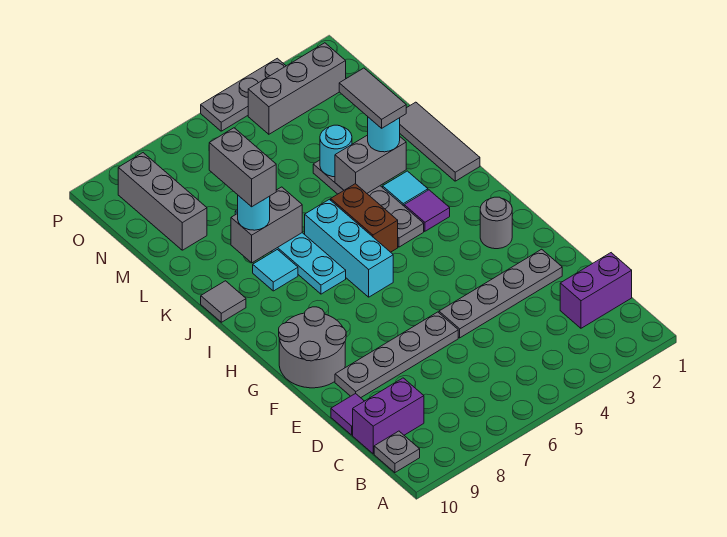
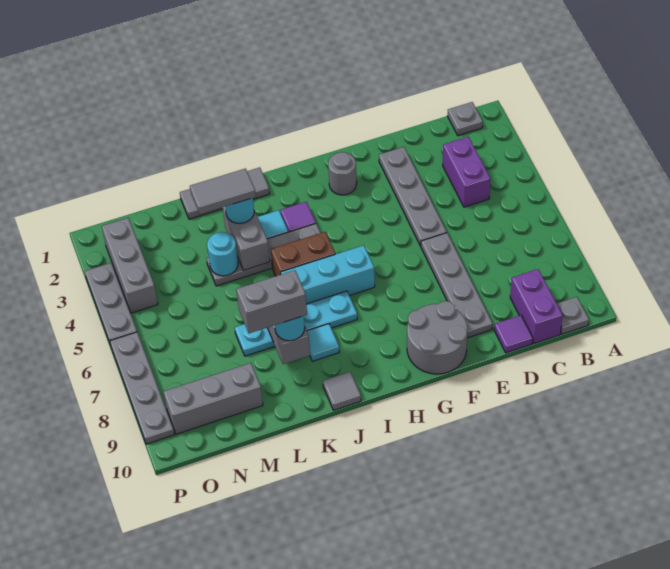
none -> grey 1x1 plate [447,102,483,136]
purple 1x2 brick [560,253,632,328] -> purple 1x2 brick moved to [443,137,490,207]
none -> grey 1x4 plate [110,332,175,444]

